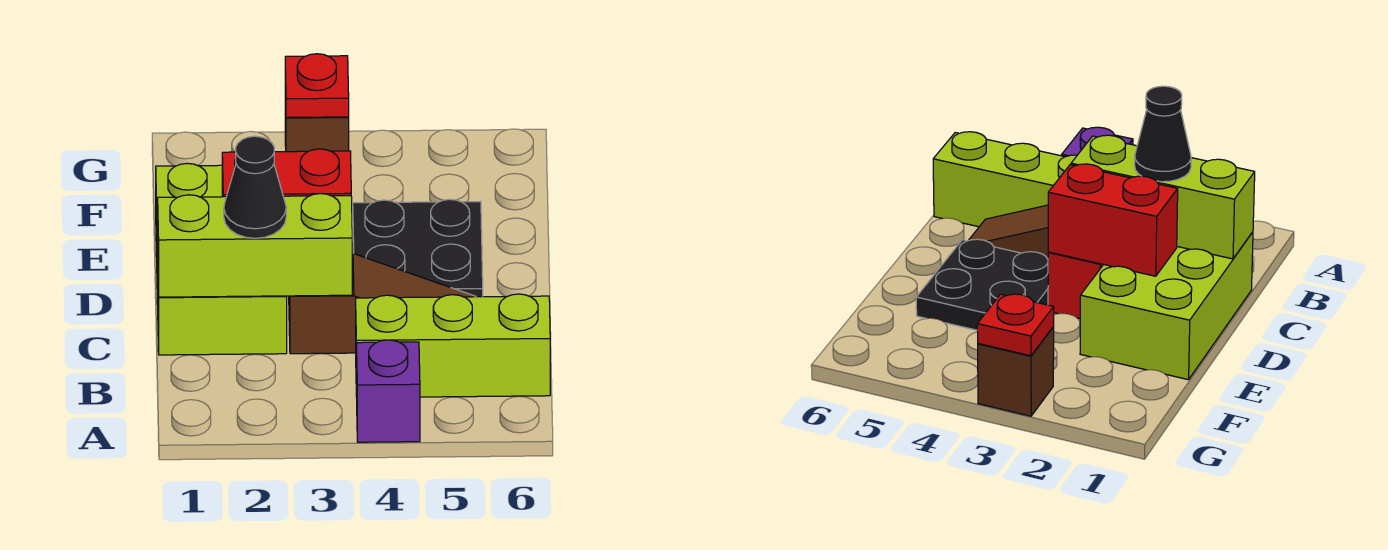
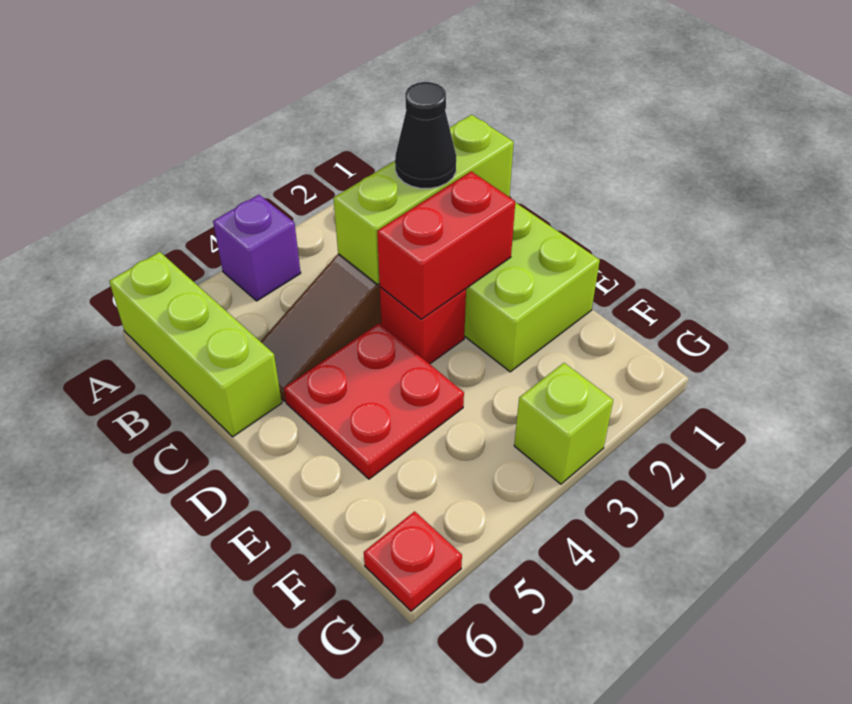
lime 1x3 brick [356,294,550,397] -> lime 1x3 brick turned to [109,252,282,437]
black 2x2 plate [353,199,483,297] -> red 2x2 plate [284,323,464,479]
brown 1x1 brick [285,89,349,152] -> lime 1x1 brick [514,363,613,484]
red 1x1 plate [285,54,349,118] -> red 1x1 plate moved to [364,511,462,611]

